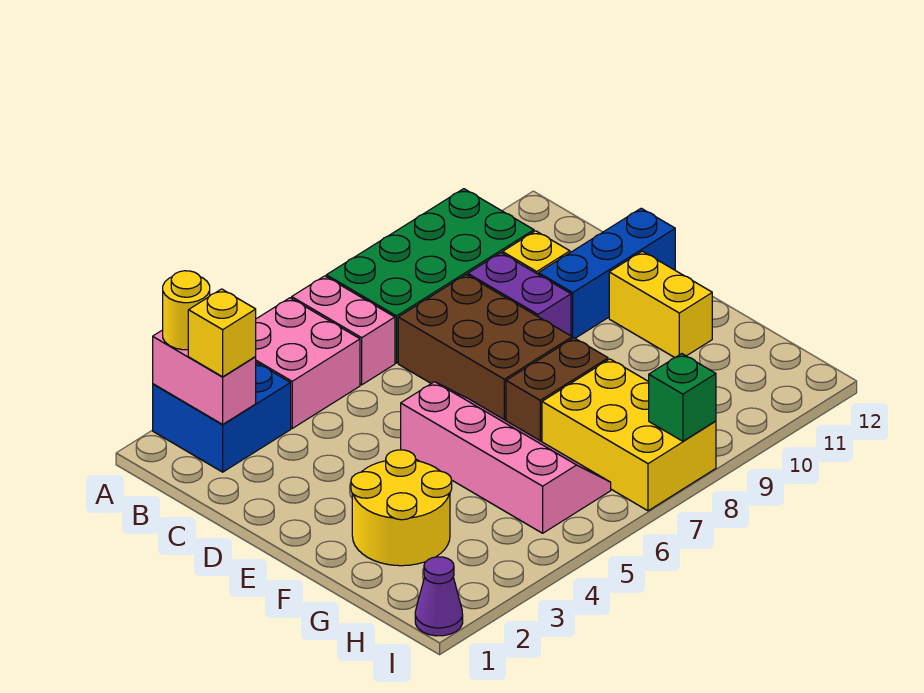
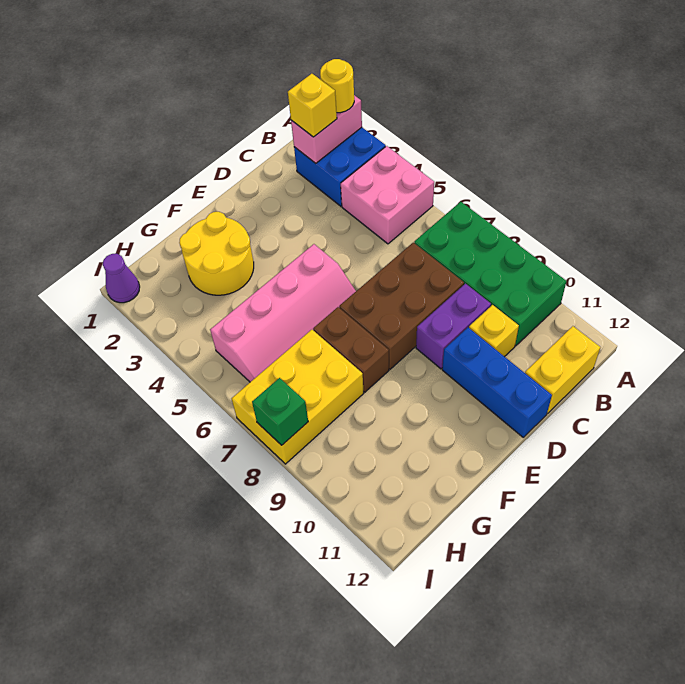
pink 1x2 brick [292,276,395,385] -> none
yellow 1x2 brick [609,251,712,358] -> yellow 1x2 brick moved to [525,326,600,413]

